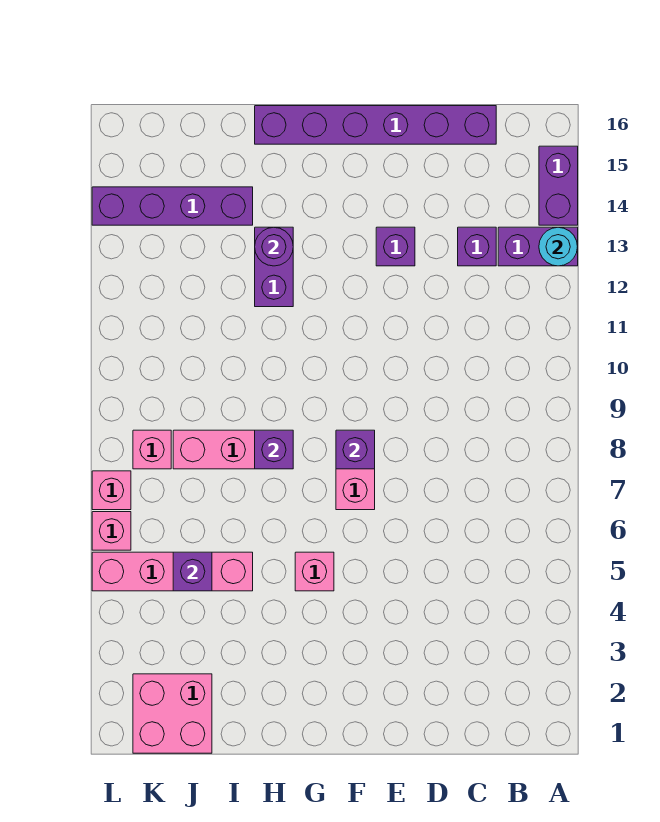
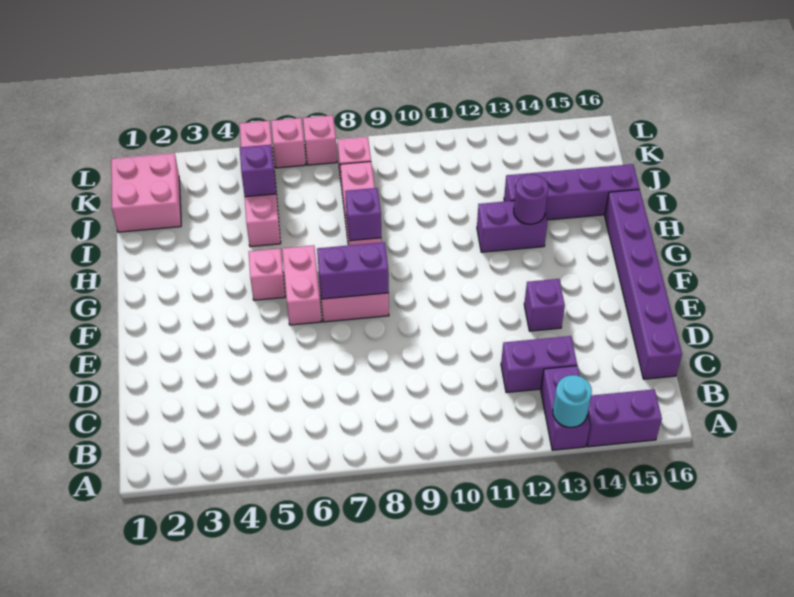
purple 1x1 brick [458,227,496,266] -> purple 1x2 brick [501,336,577,393]
none -> pink 1x2 brick [282,245,321,325]
purple 1x1 brick [336,430,375,469] -> purple 1x2 brick [317,242,389,299]
purple 1x4 brick [92,187,253,225] -> purple 1x4 brick turned to [504,164,639,220]

